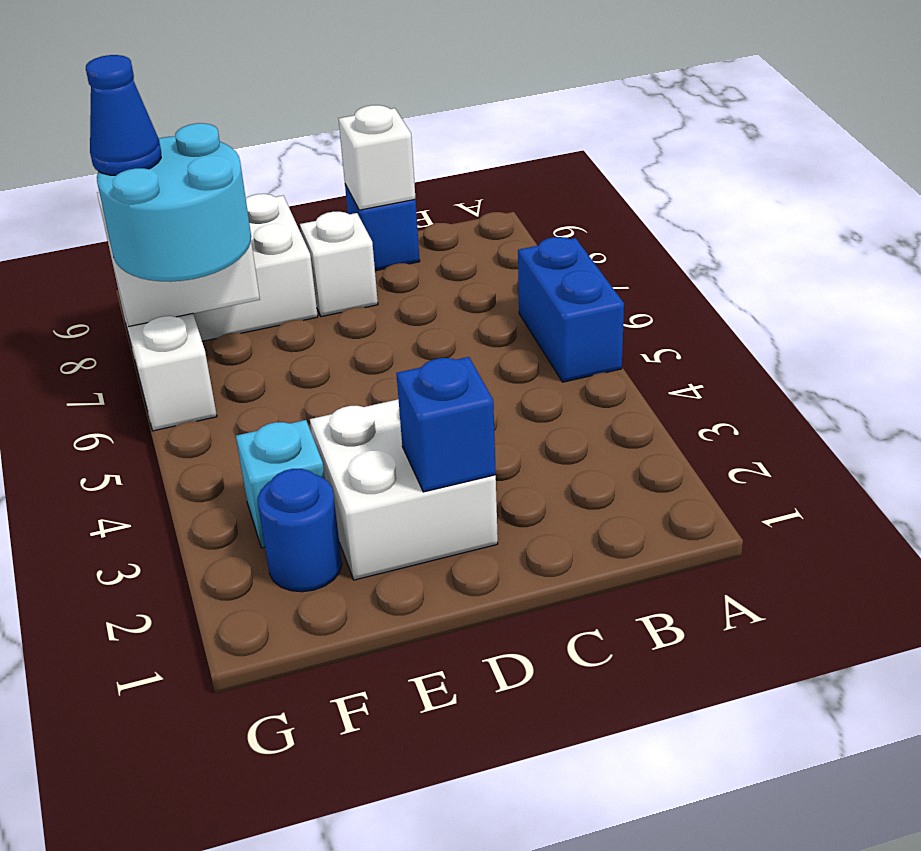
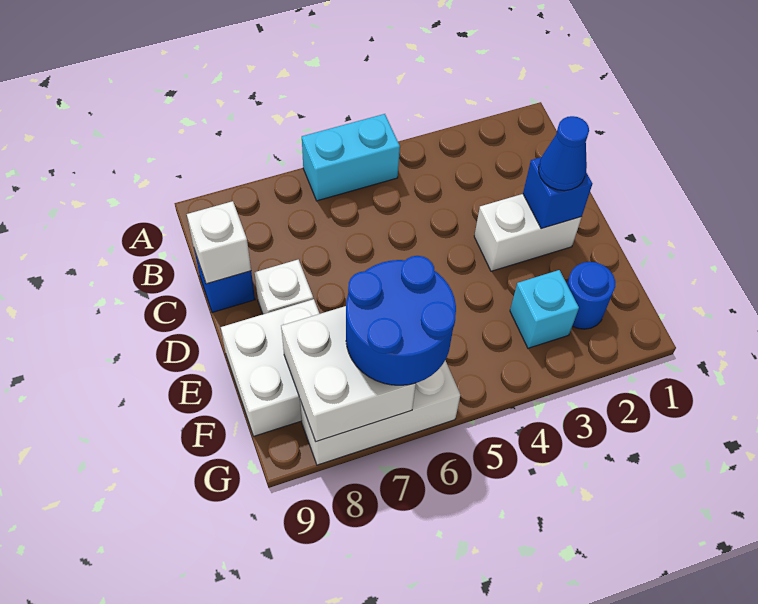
blue 1x2 brick [518,237,624,382] -> cyan 1x2 brick [302,114,400,201]
white 2x2 brick [310,399,498,580] -> white 1x2 brick [474,194,582,271]
cyan 2x2 round brick [97,123,251,282] -> blue 2x2 round brick [346,256,456,385]
blue 1x1 cone [86,55,161,175] -> blue 1x1 cone moved to [539,116,589,191]

